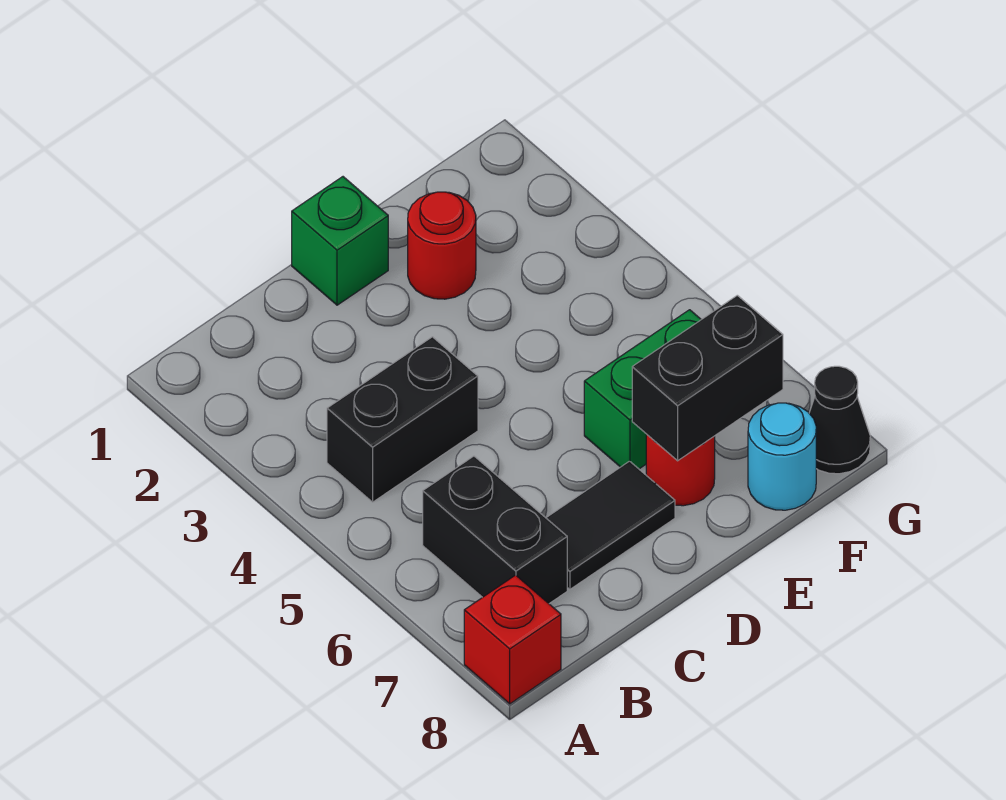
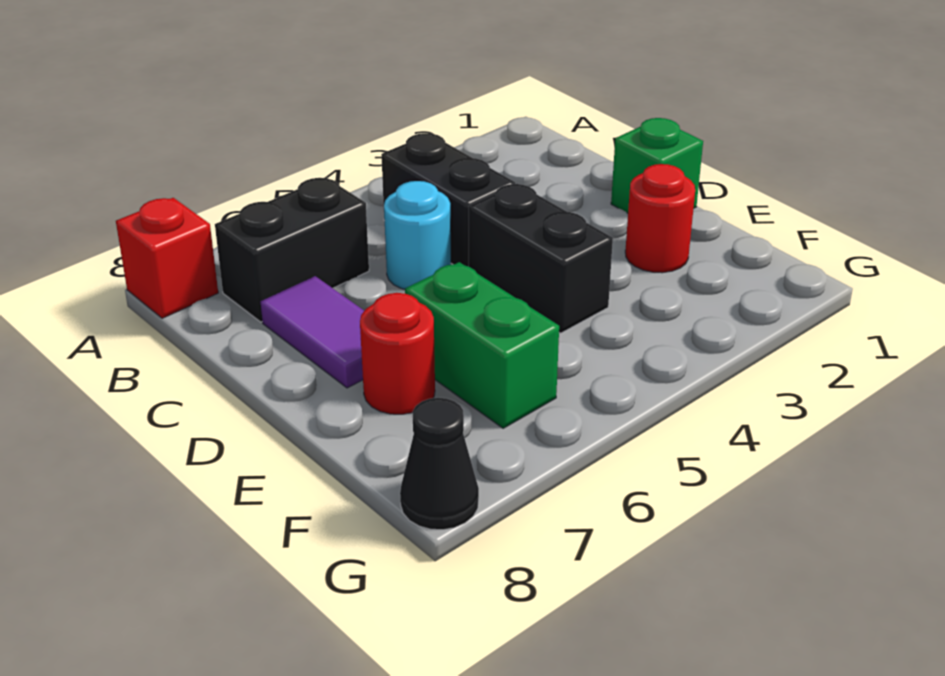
black 1x2 tile [546,461,675,589] -> purple 1x2 tile [261,276,364,388]
black 1x2 brick [632,295,783,461] -> black 1x2 brick moved to [469,184,613,333]
cyan 1x1 round brick [748,403,816,510] -> cyan 1x1 round brick moved to [384,181,451,289]

